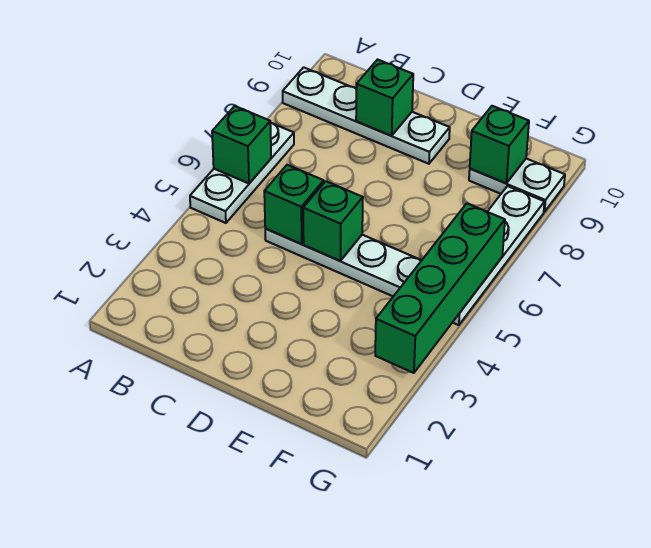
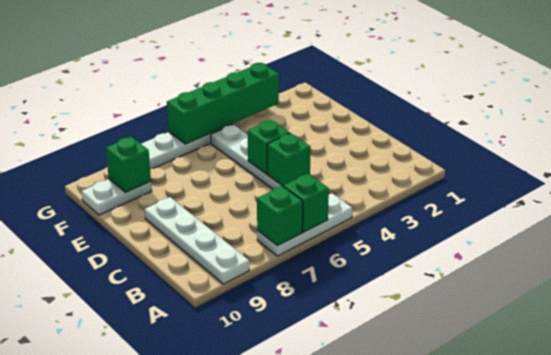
green 1x1 brick [356,60,413,136] -> green 1x1 brick moved to [257,186,303,246]
white 1x2 plate [469,159,565,212] -> white 1x2 plate turned to [82,179,152,215]

